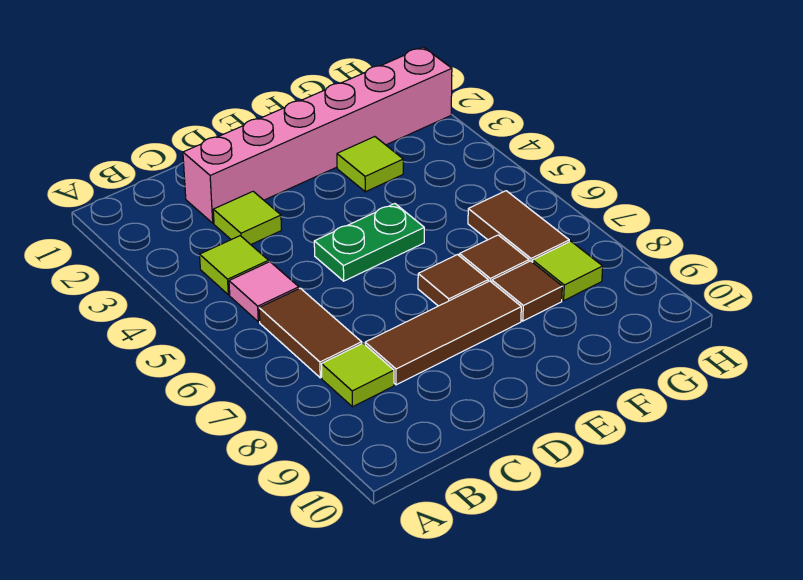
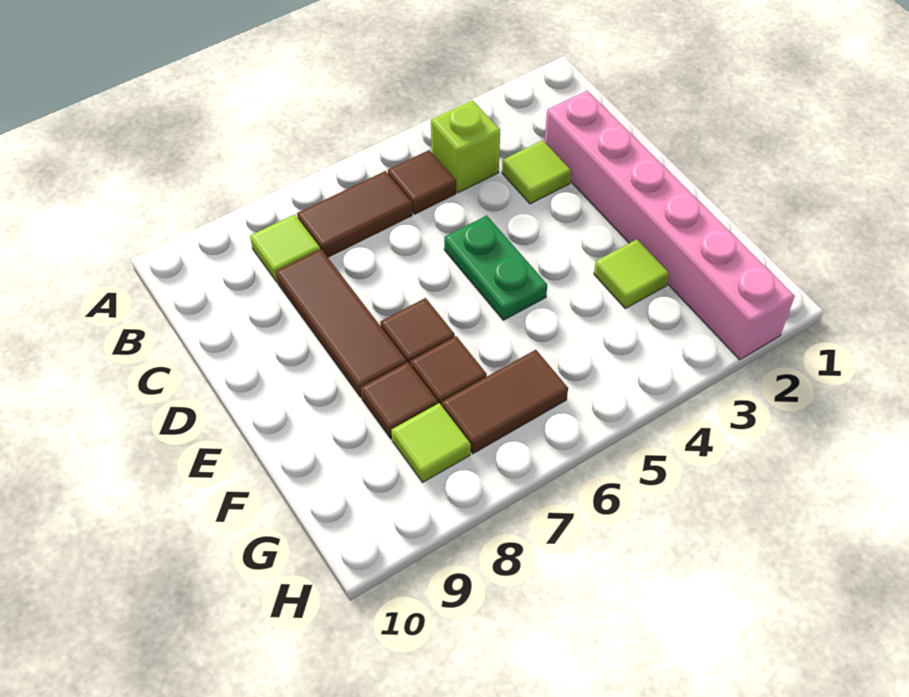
lime 1x1 tile [200,236,269,295] -> lime 1x1 brick [431,100,500,193]
pink 1x1 tile [229,262,299,322] -> brown 1x1 tile [388,150,456,214]

